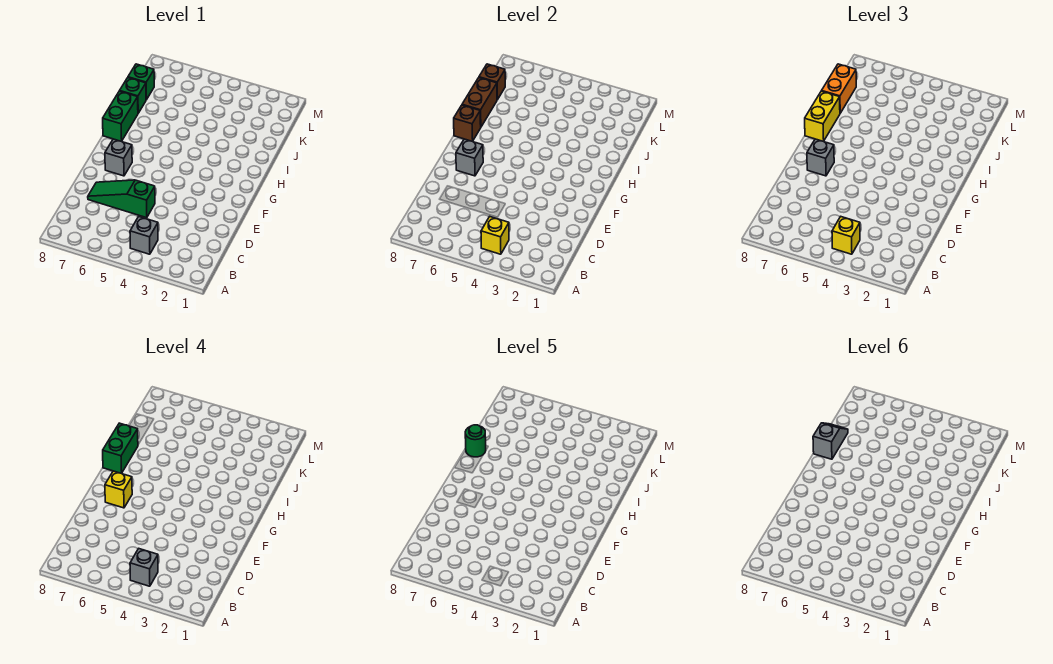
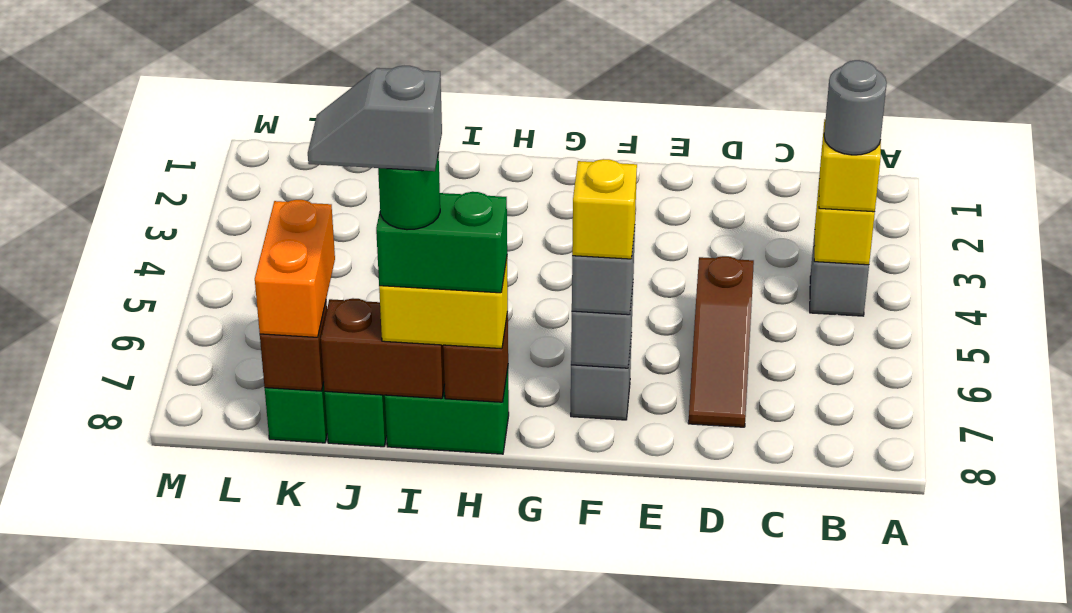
grey 1x1 brick [130,549,158,586] -> grey 1x1 round brick [824,60,887,155]
green 1x3 slope [88,180,155,218] -> brown 1x3 slope [688,256,754,427]
orange 1x2 brick [822,64,856,113] -> orange 1x2 brick turned to [255,200,335,337]

